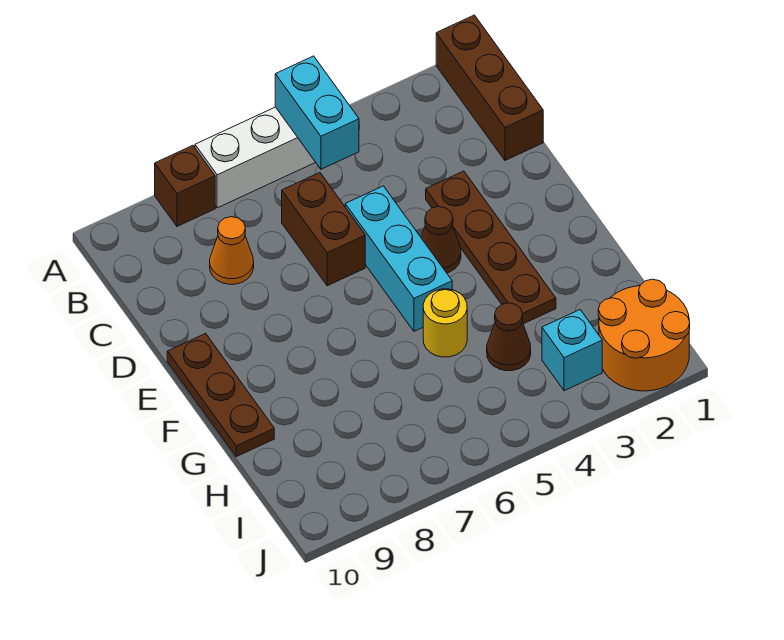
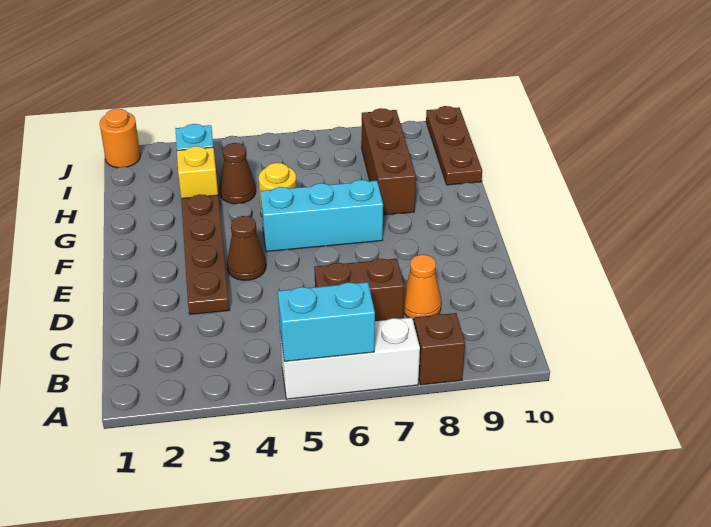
brown 1x3 brick [436,15,543,160] -> brown 1x3 brick moved to [361,108,416,215]
cyan 1x2 brick [275,56,359,169] -> cyan 1x2 brick turned to [278,282,375,361]
brown 1x2 brick [282,173,365,286] -> brown 1x2 brick turned to [314,259,404,321]
cyan 1x3 brick [345,186,452,331] -> cyan 1x3 brick turned to [260,180,383,252]
brown 1x3 plate [167,333,274,457] -> brown 1x3 plate moved to [426,106,482,185]
none -> yellow 1x1 brick [177,146,218,198]
orange 2x2 round brick [598,279,690,391] -> orange 1x1 round brick [100,109,140,168]

